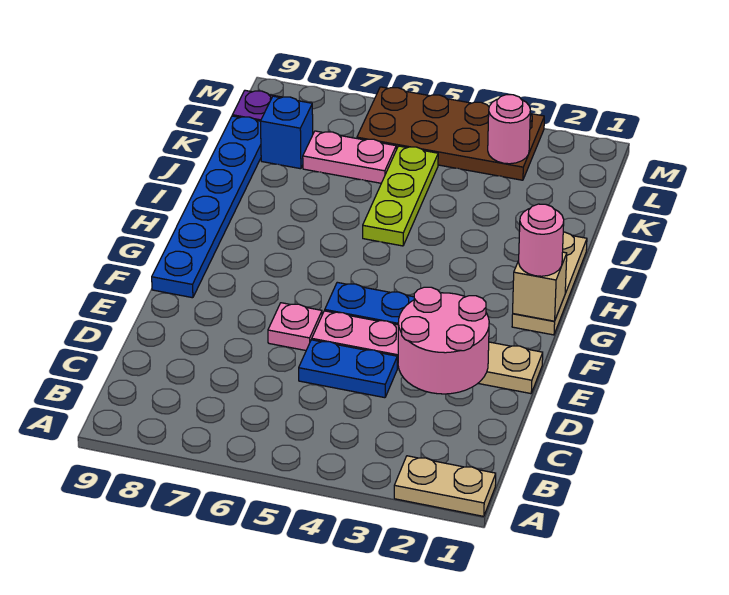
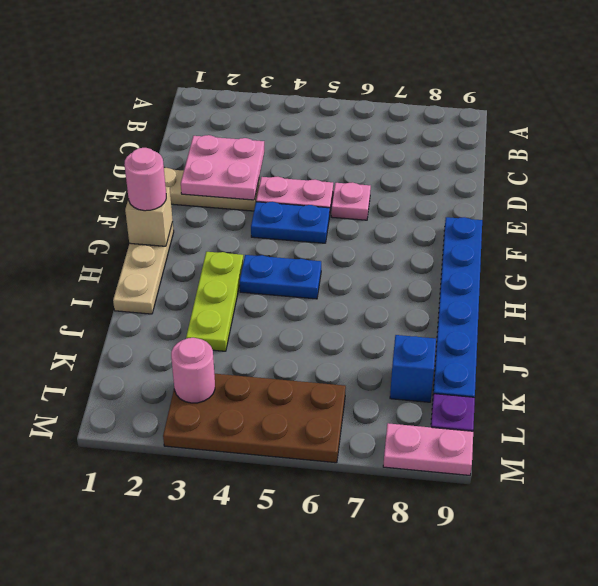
tan 1x2 plate [394,456,496,516] -> none
pink 2x2 round brick [398,287,489,394] -> pink 2x2 plate [181,135,264,200]
blue 1x2 plate [299,340,397,398] -> blue 1x2 plate moved to [240,255,321,299]
lime 1x3 plate [363,146,438,246] -> lime 1x3 plate moved to [186,252,243,351]
pink 1x2 plate [303,131,396,183] -> pink 1x2 plate moved to [383,423,473,475]

